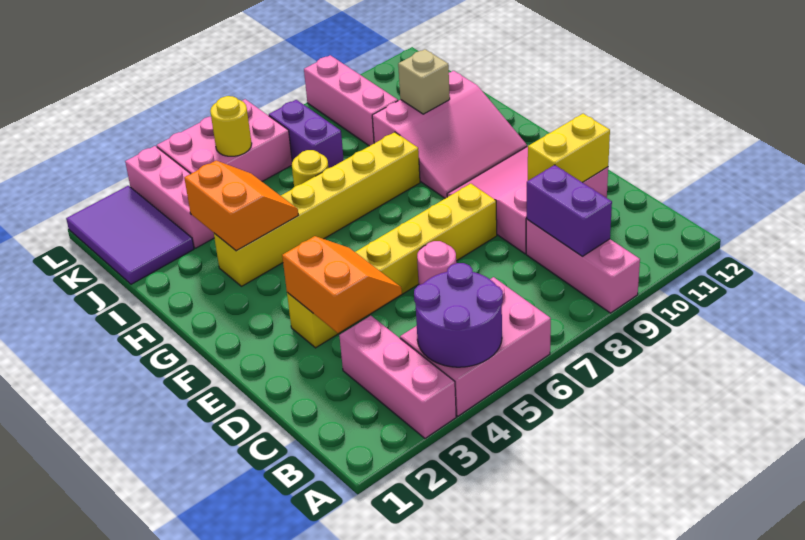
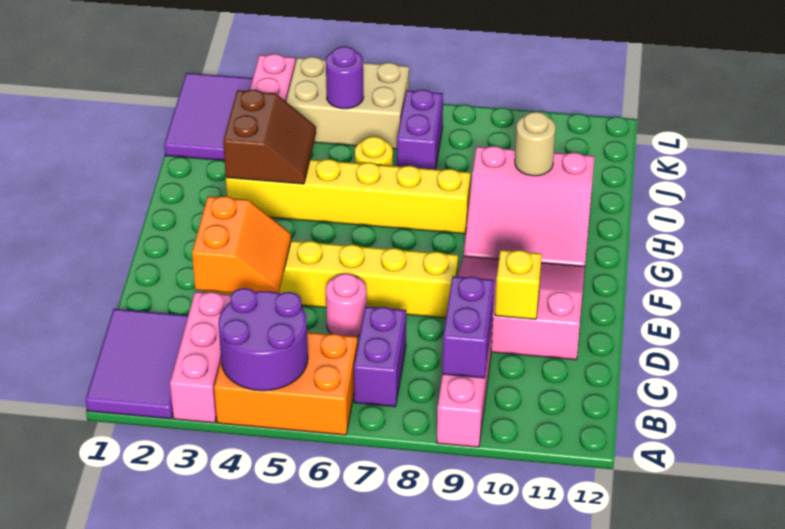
none -> purple 2x3 tile [86,309,188,419]
pink 2x3 brick [400,277,551,416] -> orange 2x3 brick [214,332,358,435]
none -> purple 1x2 brick [354,306,406,407]
yellow 1x2 brick [528,114,610,182] -> yellow 1x1 brick [495,250,542,319]
orange 2x2 slope [184,161,298,251] -> brown 2x2 slope [223,90,316,184]
tan 1x1 brick [398,49,450,114] -> tan 1x1 round brick [515,112,556,176]
pink 1x3 brick [304,55,398,146] -> none
pink 2x3 brick [157,99,292,181] -> tan 2x3 brick [286,57,409,149]
yellow 1x1 round brick [210,96,252,156] -> purple 1x1 round brick [326,46,364,109]

